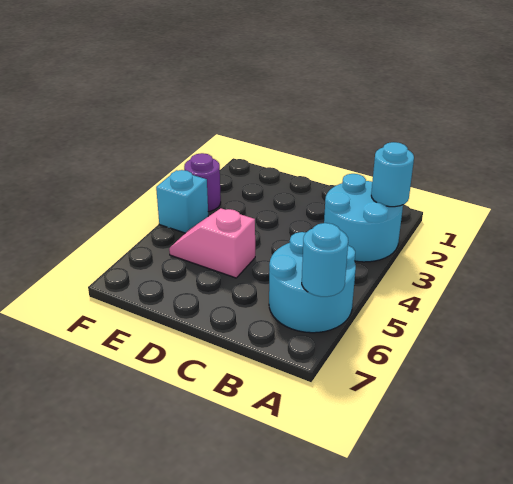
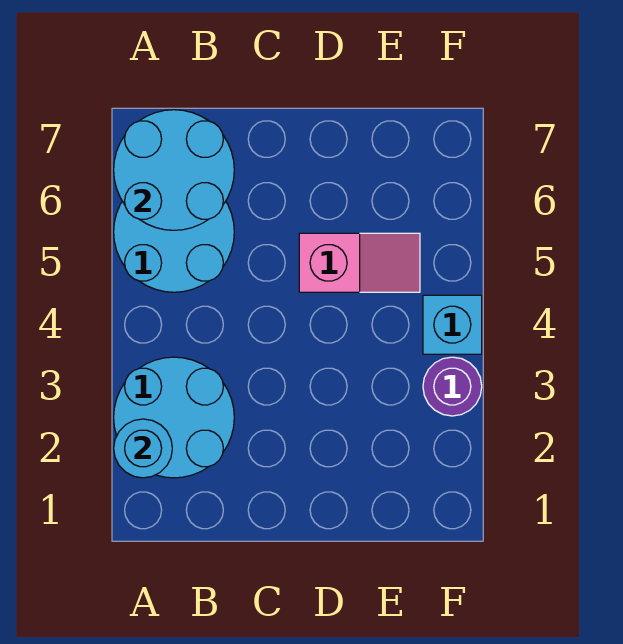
cyan 1x1 round brick [302,223,348,297] -> cyan 2x2 round brick [114,110,234,230]

